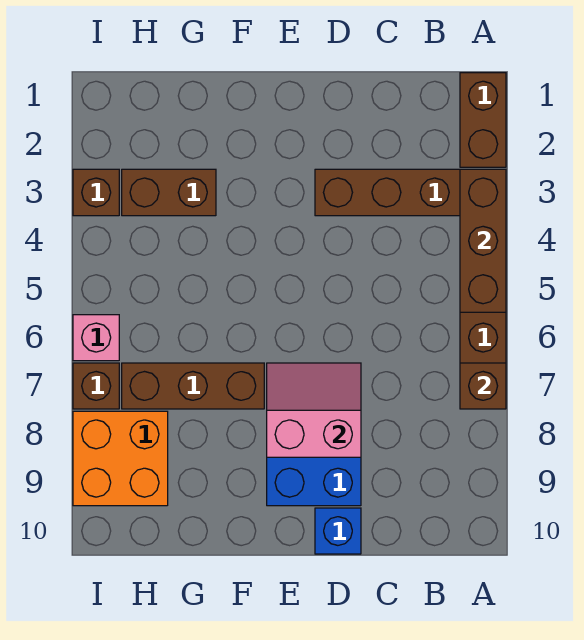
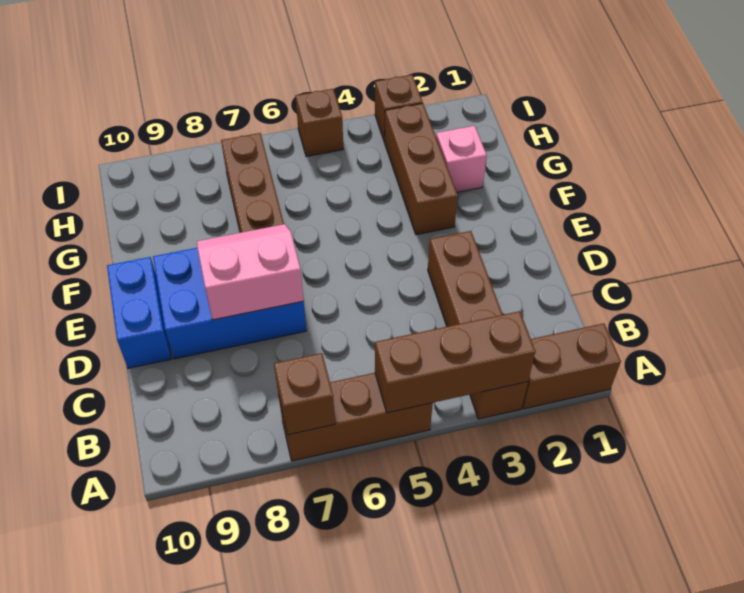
pink 2x2 slope [267,363,361,457] -> pink 2x2 slope turned to [197,224,304,320]
blue 1x1 brick [315,508,361,554] -> blue 1x2 brick [107,257,171,368]
brown 1x2 brick [122,169,216,216] -> brown 1x3 brick [385,103,458,235]
orange 2x2 brick [73,411,168,506] -> none
pink 1x1 brick [73,315,119,361] -> pink 1x1 brick moved to [436,126,487,192]
brown 1x1 brick [73,363,119,409] -> brown 1x1 brick moved to [296,89,343,157]

